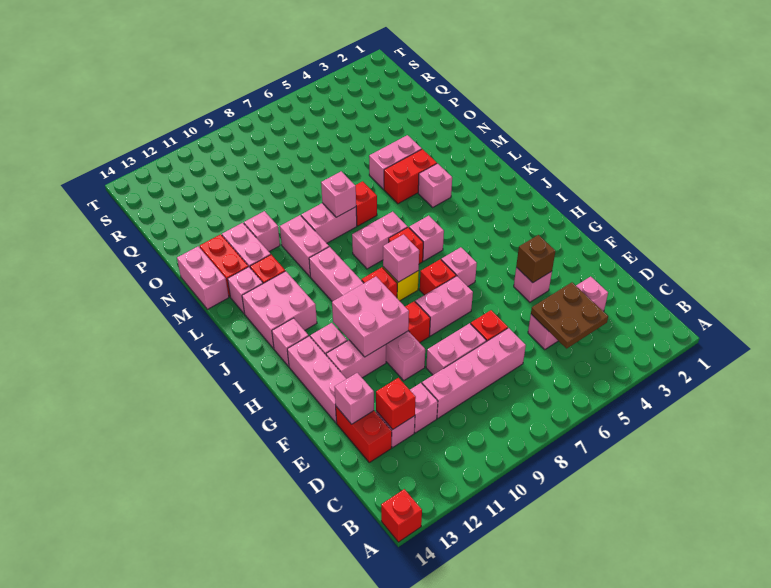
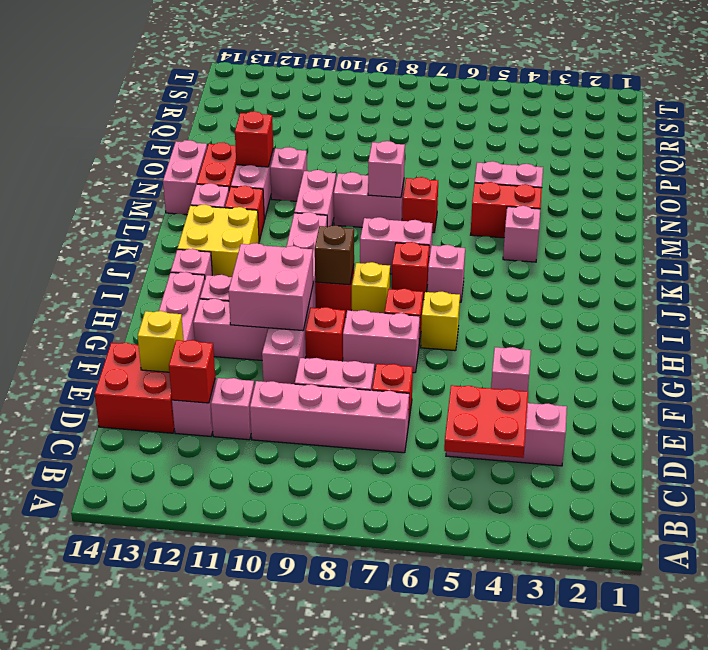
red 1x1 brick [381,489,422,542] -> red 1x1 brick moved to [235,111,273,167]
brown 2x2 plate [531,283,608,348] -> red 2x2 plate [444,385,528,458]
red 1x2 brick [336,407,392,462] -> red 2x2 brick [95,343,174,433]
pink 1x1 brick [335,373,374,424] -> yellow 1x1 brick [138,311,184,372]
brown 1x1 brick [516,235,555,283] -> brown 1x1 brick moved to [315,225,354,285]
pink 1x1 brick [441,247,477,286] -> yellow 1x1 brick [421,292,460,351]
pink 1x1 brick [383,234,419,282] -> none
pink 2x2 brick [242,271,317,349] -> yellow 2x2 brick [177,205,259,277]

